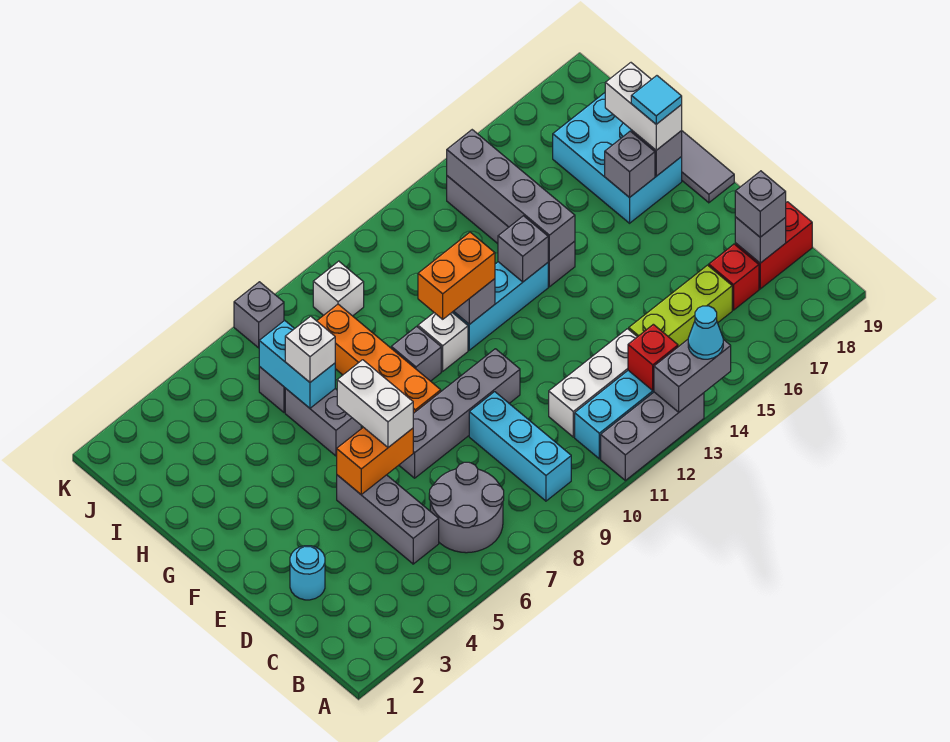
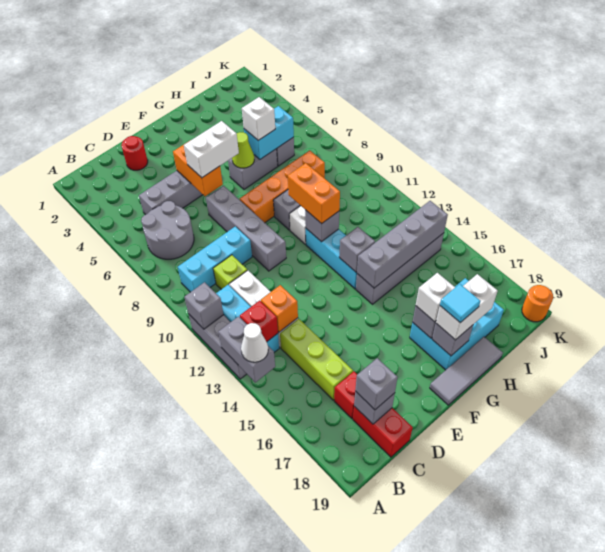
cyan 1x1 cone [688,306,723,359] -> white 1x1 cone [241,323,268,362]
none -> lime 1x1 brick [213,255,247,289]
none -> orange 1x1 brick [261,285,298,332]
cyan 1x1 round brick [290,546,325,600] -> red 1x1 round brick [121,136,148,170]
none -> lime 1x1 cone [232,132,254,168]
white 1x1 brick [313,261,364,316] -> white 1x1 brick moved to [416,273,455,322]
grey 1x1 brick [234,282,284,348] -> grey 1x1 brick moved to [184,282,224,329]
none -> orange 1x1 round brick [522,285,553,322]

